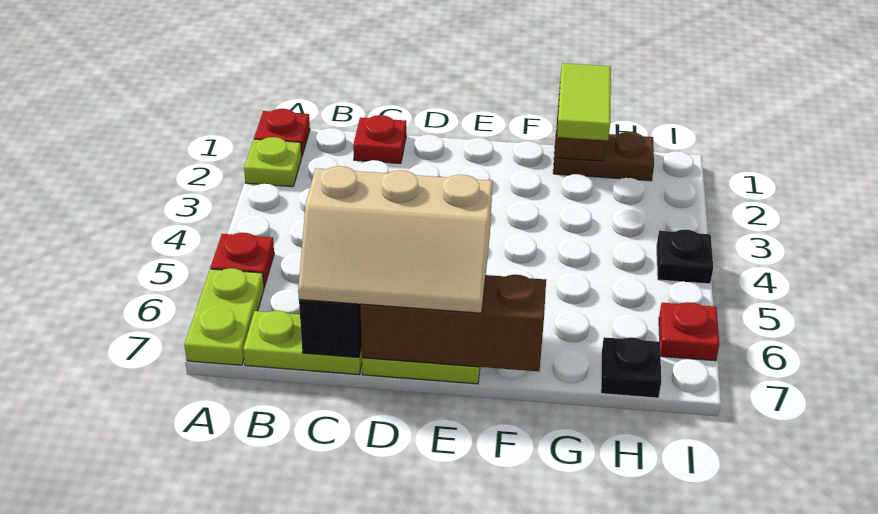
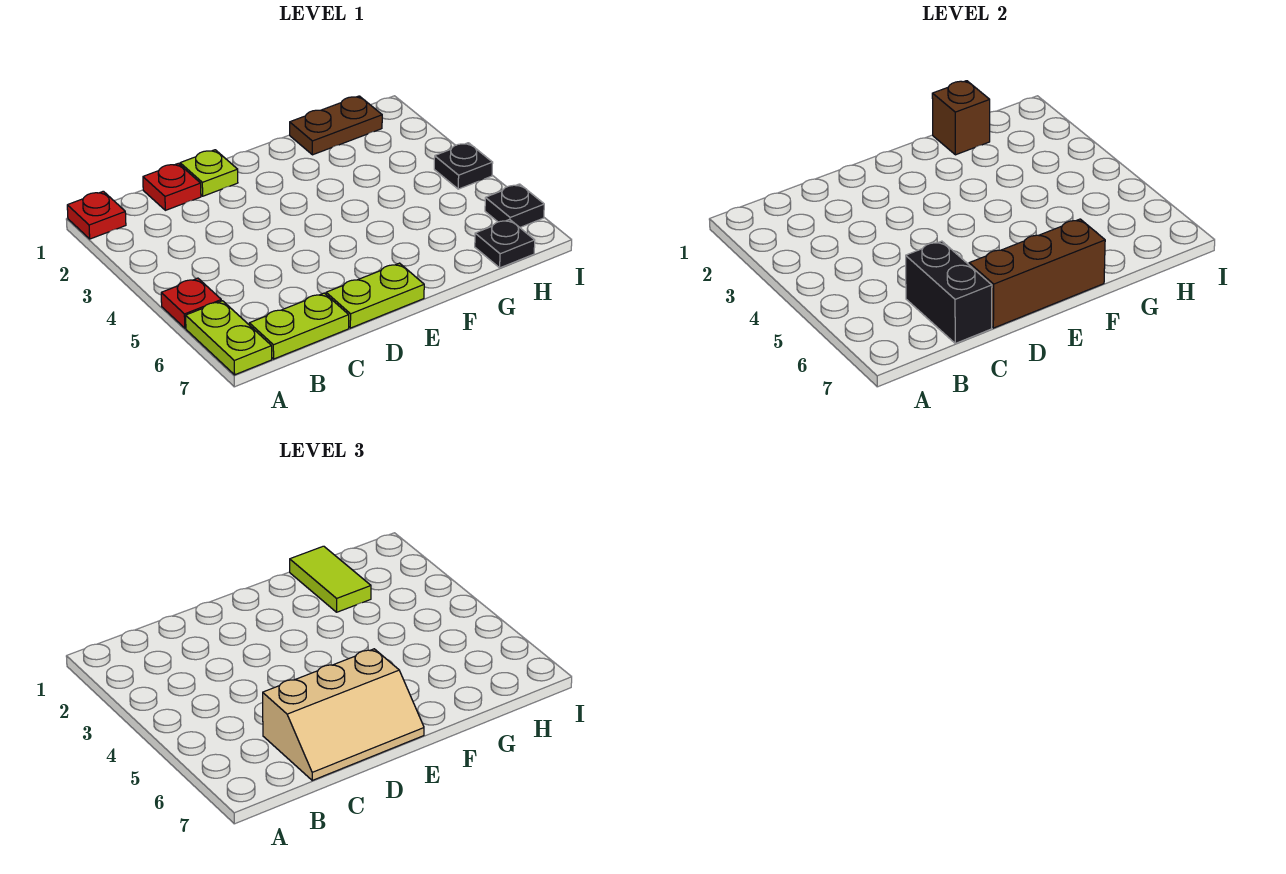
lime 1x1 plate [244,137,302,187] -> lime 1x1 plate moved to [180,150,238,196]
red 1x1 plate [659,302,719,361] -> black 1x1 plate [485,184,544,227]

